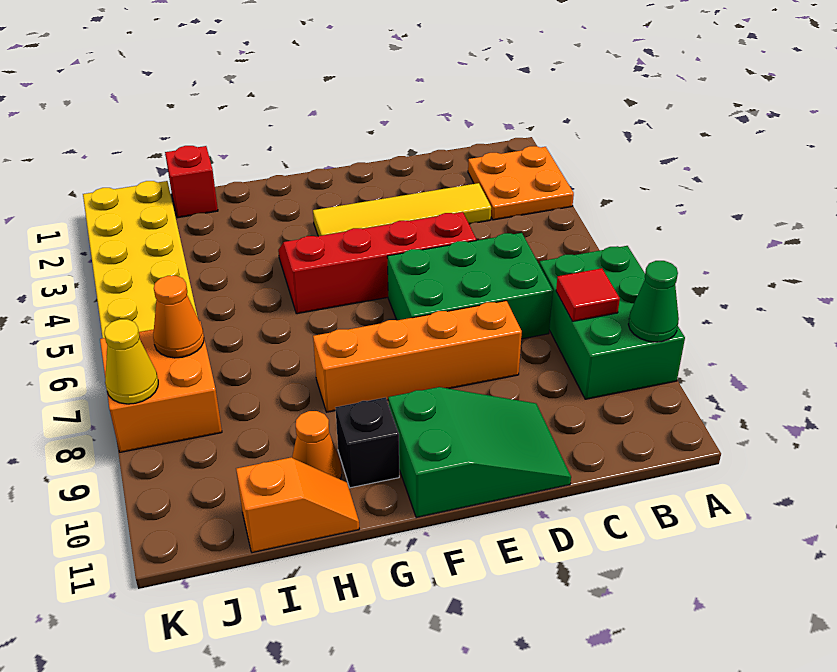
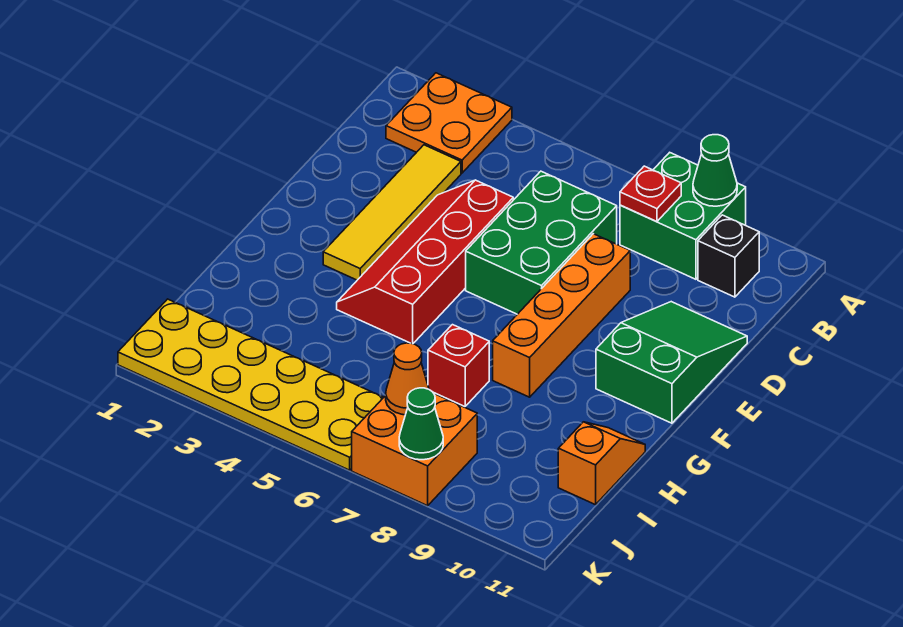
green 2x3 brick [539,246,685,399] -> green 2x2 brick [620,153,746,279]
red 1x1 tile [556,268,620,321] -> red 1x1 plate [620,166,681,221]
black 1x1 brick [335,397,399,488] -> black 1x1 brick moved to [698,215,759,297]
orange 1x1 cone [292,411,342,479] -> none
red 1x1 brick [165,146,218,218] -> red 1x1 brick moved to [428,325,489,406]
yellow 1x1 cone [104,319,158,404] -> green 1x1 cone [399,388,443,460]

